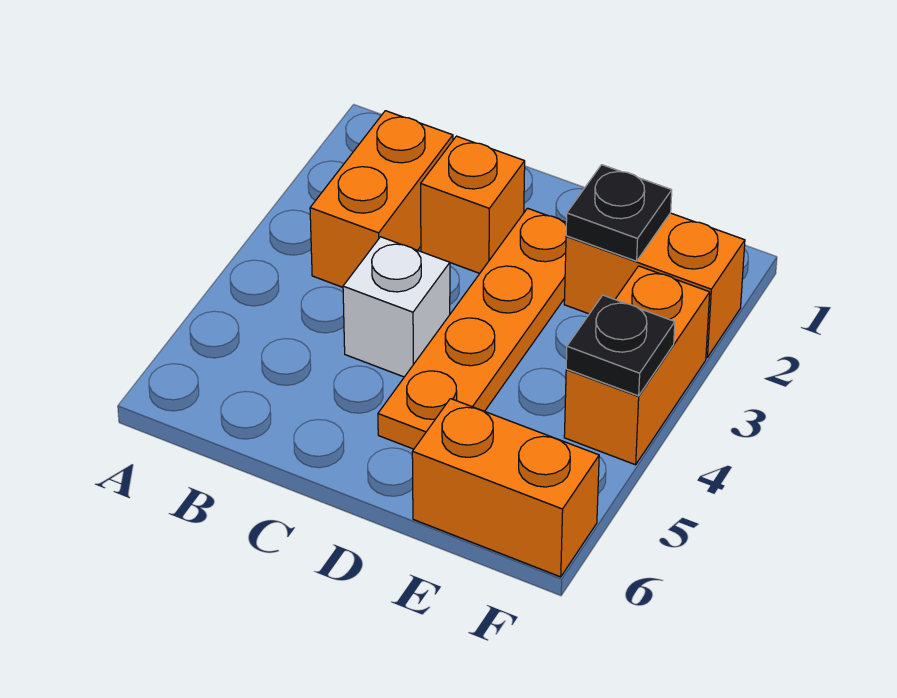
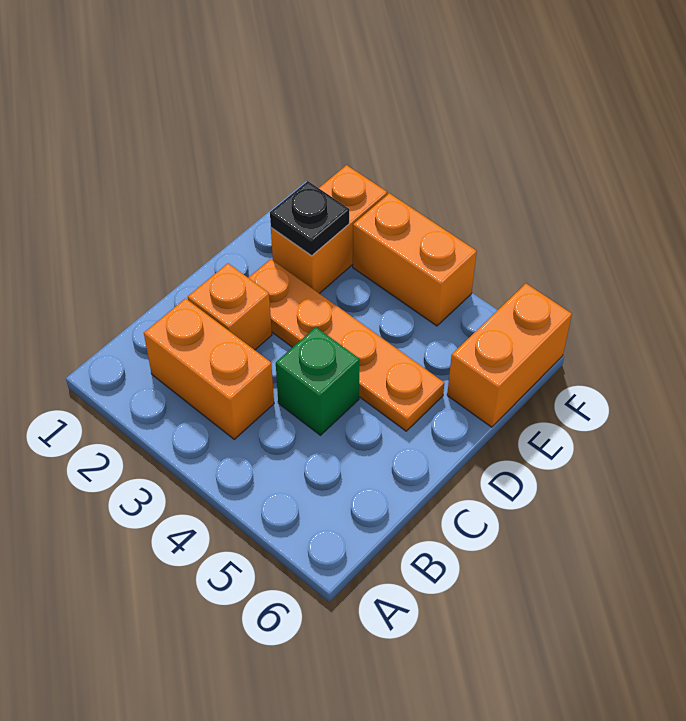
white 1x1 brick [343,237,450,377] -> green 1x1 brick [276,327,360,435]
black 1x1 plate [566,295,675,396] -> none

